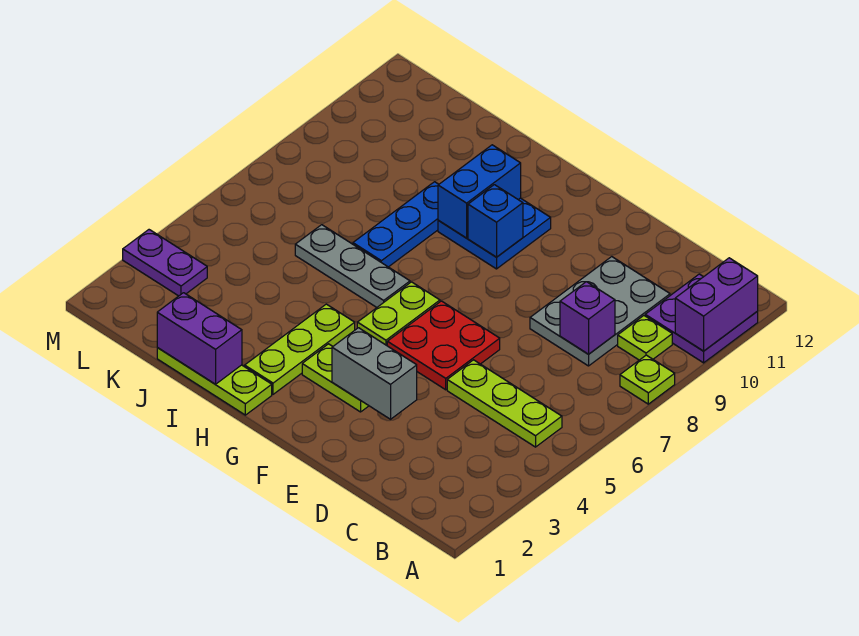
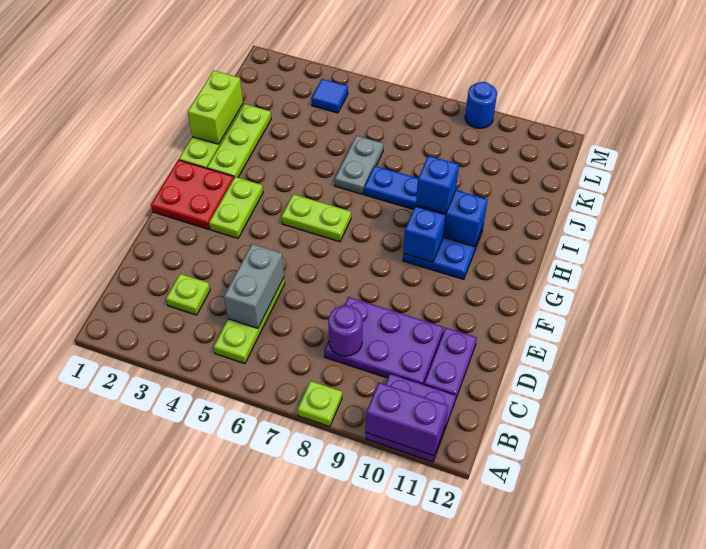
lime 1x1 plate [618,316,672,360] -> lime 1x1 plate moved to [166,274,210,315]
grey 2x3 plate [530,257,670,366] -> purple 2x3 plate [324,297,444,384]
purple 1x1 brick [560,282,615,354] -> purple 1x1 round brick [328,305,363,356]
grey 1x2 brick [332,328,417,419] -> grey 1x2 brick moved to [224,244,284,328]
red 2x2 plate [387,301,500,390] -> red 2x2 plate moved to [151,160,234,229]
lime 1x3 plate [245,304,355,394] -> lime 1x3 plate turned to [207,104,271,178]
grey 1x3 plate [295,225,410,307] -> grey 1x2 plate [335,136,384,194]
none -> blue 1x1 brick [416,156,459,213]
purple 1x2 brick [157,293,242,384] -> lime 1x2 brick [188,70,243,144]
purple 1x2 plate [123,230,207,296] -> purple 1x2 plate moved to [424,328,477,398]
none -> blue 1x1 tile [311,79,348,113]
none -> blue 1x1 round brick [465,82,497,128]

